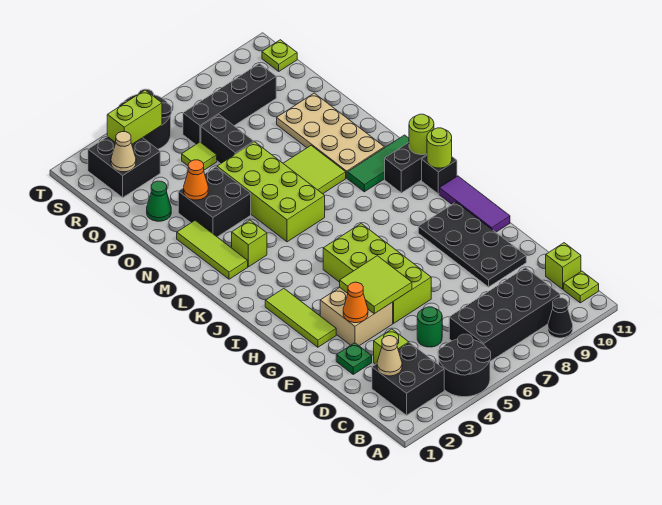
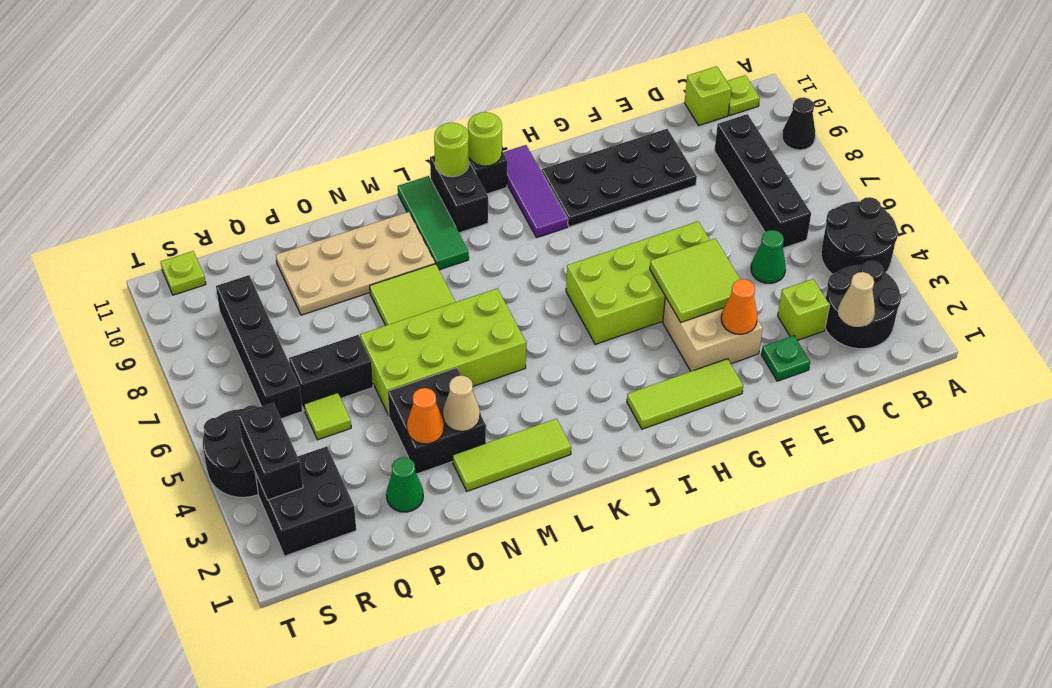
black 2x2 brick [372,343,444,415] -> black 2x2 round brick [825,261,901,349]
black 2x4 brick [449,268,560,361] -> black 1x4 brick [714,114,811,248]
green 1x1 round brick [417,307,442,347] -> green 1x1 cone [751,230,786,283]
purple 1x3 tile [439,176,510,232] -> purple 1x3 tile turned to [503,145,568,238]
lime 1x1 brick [232,220,267,267] -> none
tan 1x1 cone [111,132,136,172] -> tan 1x1 cone moved to [443,376,480,431]
lime 1x2 brick [107,90,162,144] -> black 1x2 brick [238,403,303,500]

